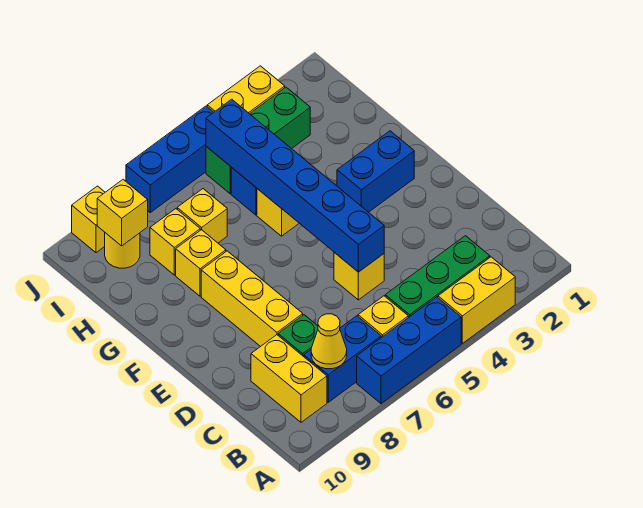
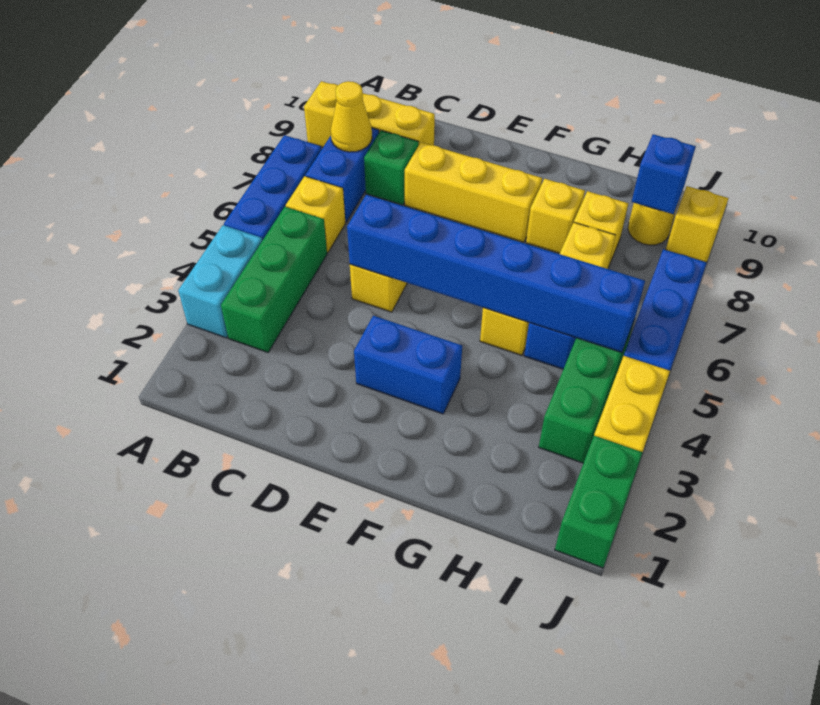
yellow 1x2 brick [438,257,515,343] -> cyan 1x2 brick [178,225,262,338]
yellow 1x2 brick [251,335,327,422] -> yellow 1x3 brick [304,81,435,147]
blue 1x2 brick [337,131,414,212] -> blue 1x2 brick turned to [354,316,462,414]
yellow 1x1 brick [97,180,148,246] -> blue 1x1 brick [632,134,696,214]
none -> green 1x2 brick [555,436,643,568]

